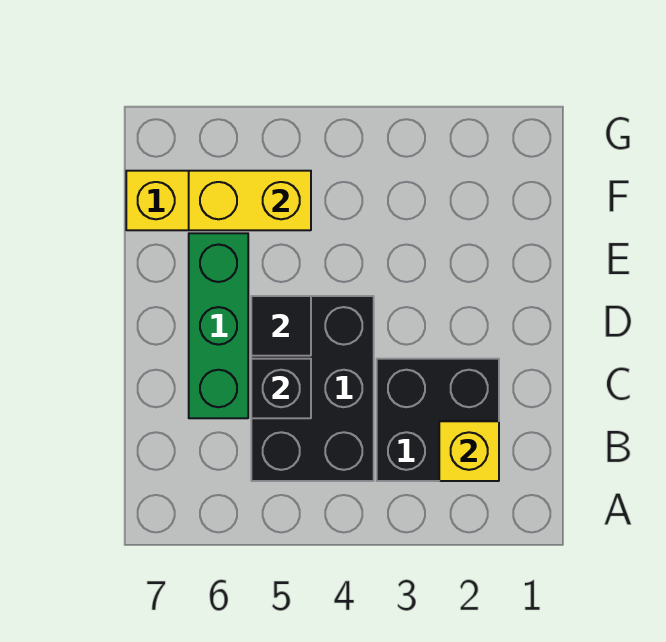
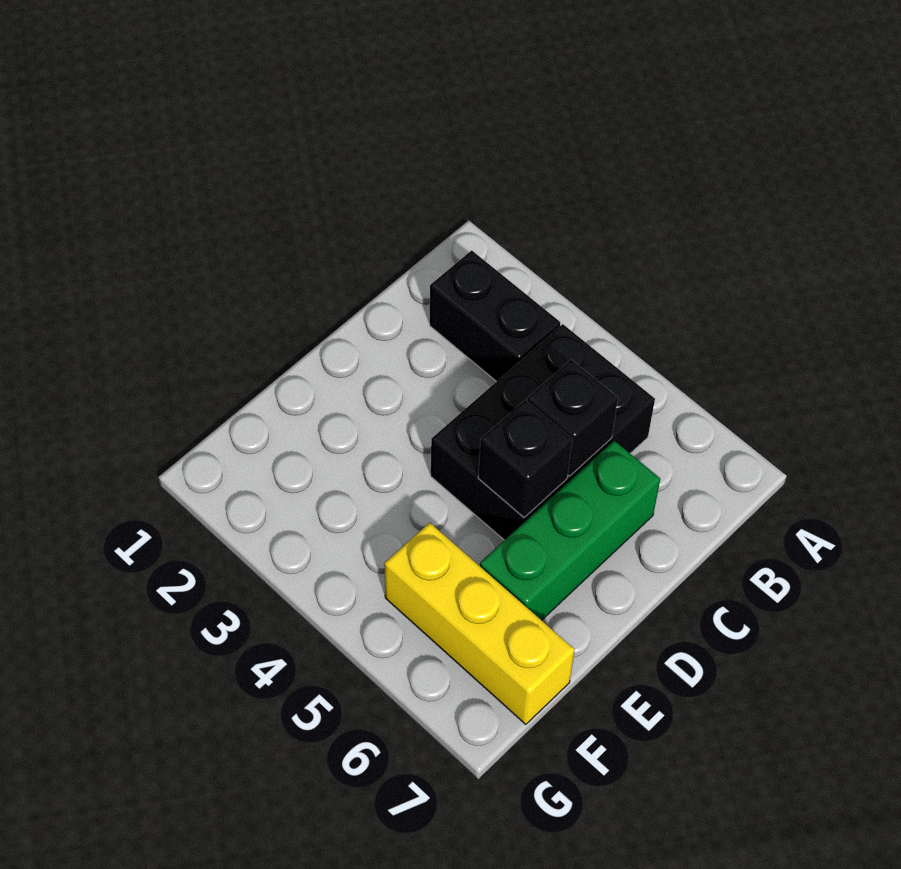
black 2x2 brick [377,359,499,481] -> black 1x2 brick [430,250,560,382]
yellow 1x1 brick [439,421,499,481] -> none
black 1x1 tile [251,296,311,356] -> black 1x1 brick [478,400,572,517]
yellow 1x2 brick [189,171,311,230] -> none

